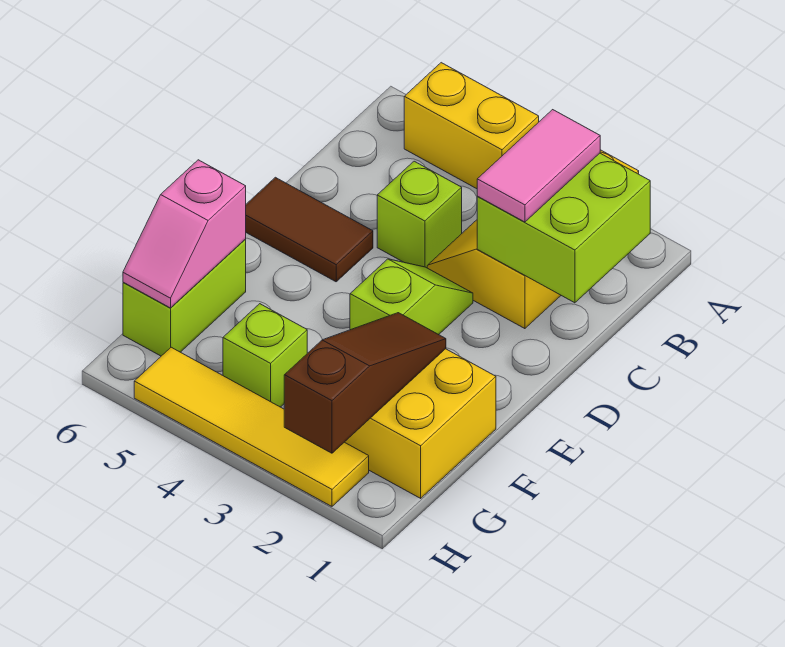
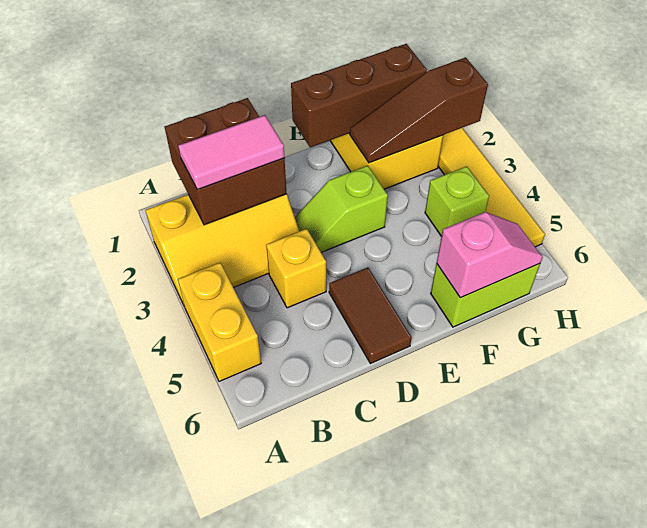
lime 2x2 brick [477,153,650,303] -> brown 2x2 brick [165,98,287,225]
lime 1x1 brick [377,161,462,268] -> yellow 1x1 brick [266,229,326,308]
none -> brown 1x3 brick [291,44,427,147]

